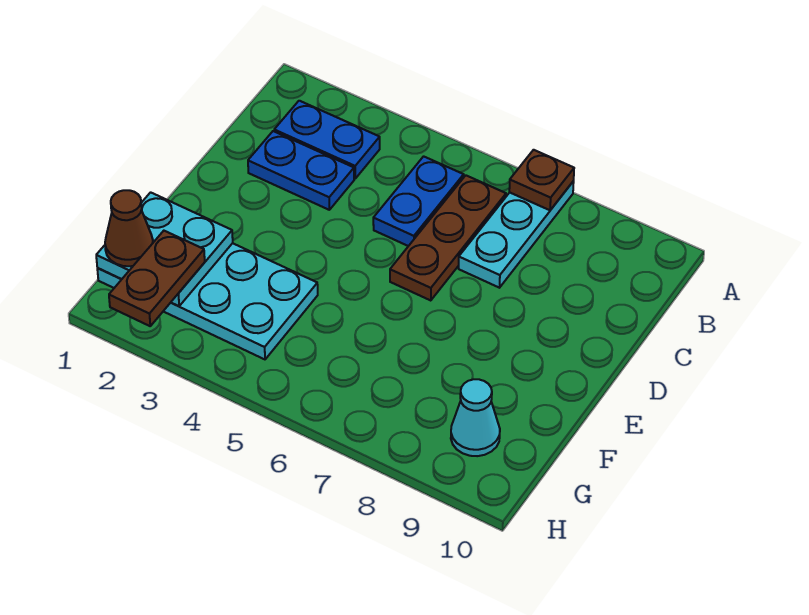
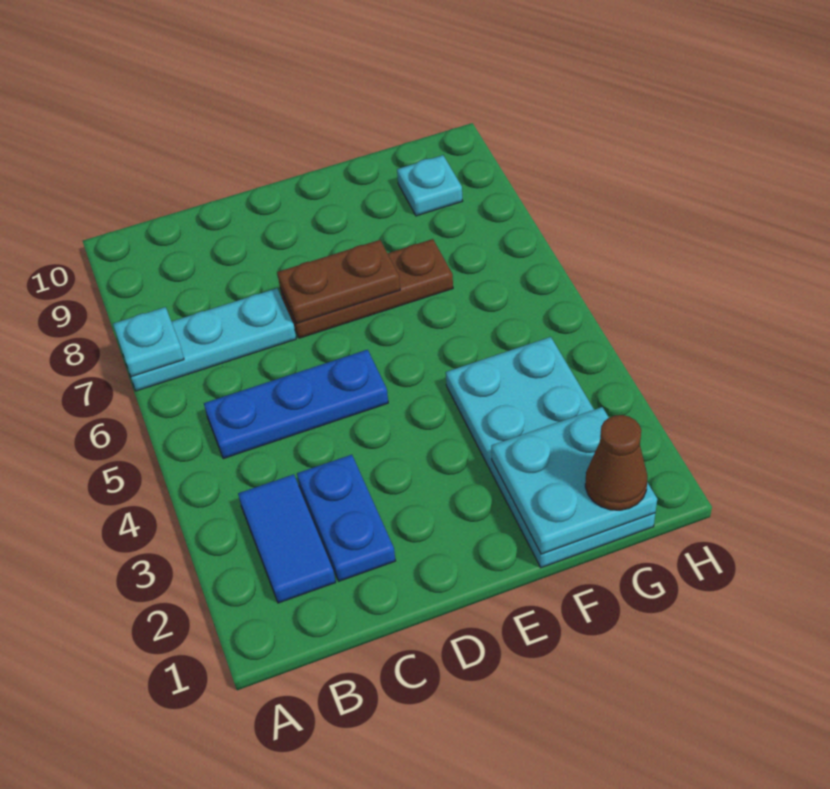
brown 1x1 plate [509,150,574,210] -> cyan 1x1 plate [113,307,184,377]
blue 1x2 plate [274,101,380,178] -> blue 1x2 tile [238,474,336,603]
blue 1x2 plate [373,156,464,246] -> blue 1x3 plate [204,350,388,459]
brown 1x3 plate [390,175,506,300] -> brown 1x3 plate moved to [280,239,453,338]
brown 1x2 plate [109,231,205,326] -> brown 1x2 plate moved to [277,240,400,324]
cyan 1x1 cone [451,379,500,456] -> cyan 1x1 plate [397,155,462,216]

